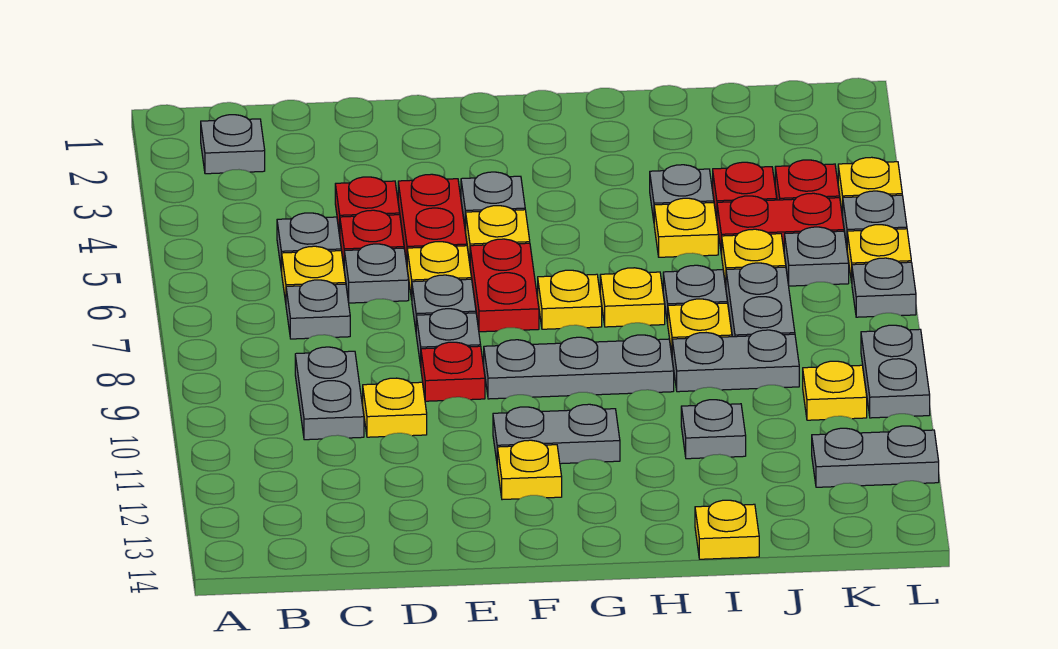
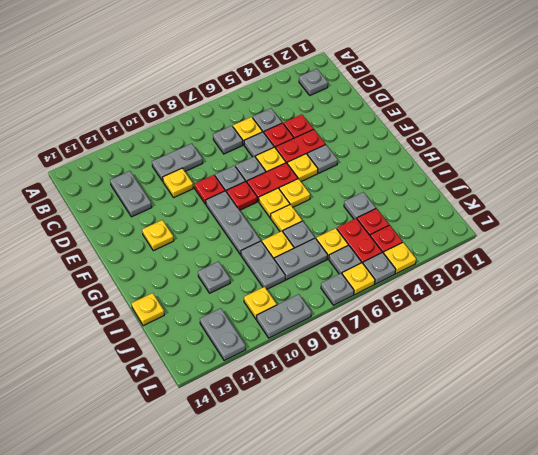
none -> red 1x1 plate [227,181,257,210]
grey 1x2 plate [493,404,620,464] -> grey 1x2 plate moved to [110,171,152,217]
yellow 1x1 plate [654,198,718,257] -> yellow 1x1 plate moved to [279,179,310,207]

